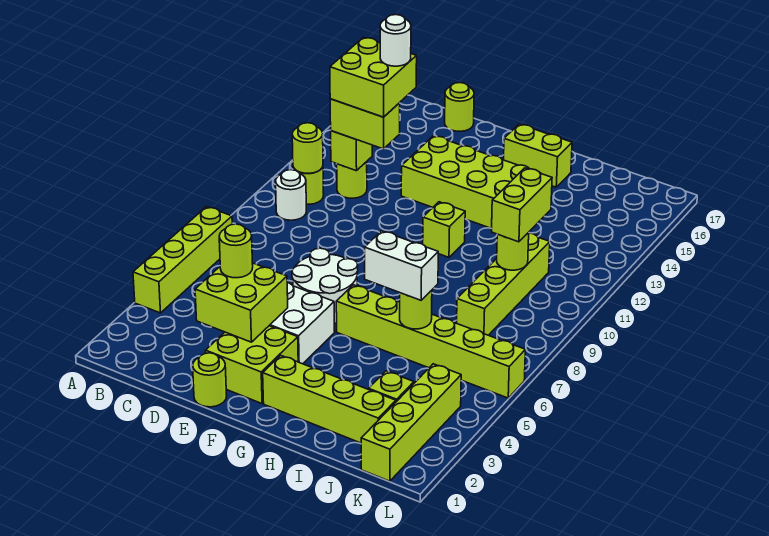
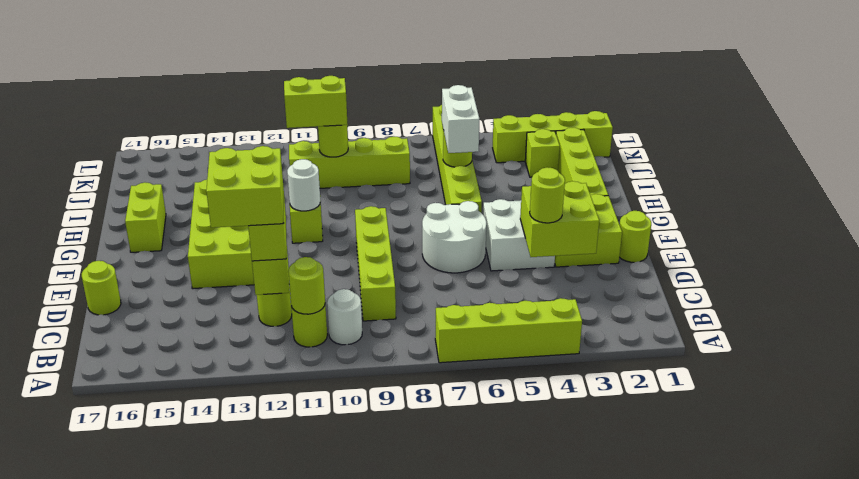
none -> lime 1x4 brick [355,206,396,321]
white 1x1 round brick [380,15,411,66] -> white 1x1 round brick moved to [287,159,320,211]

